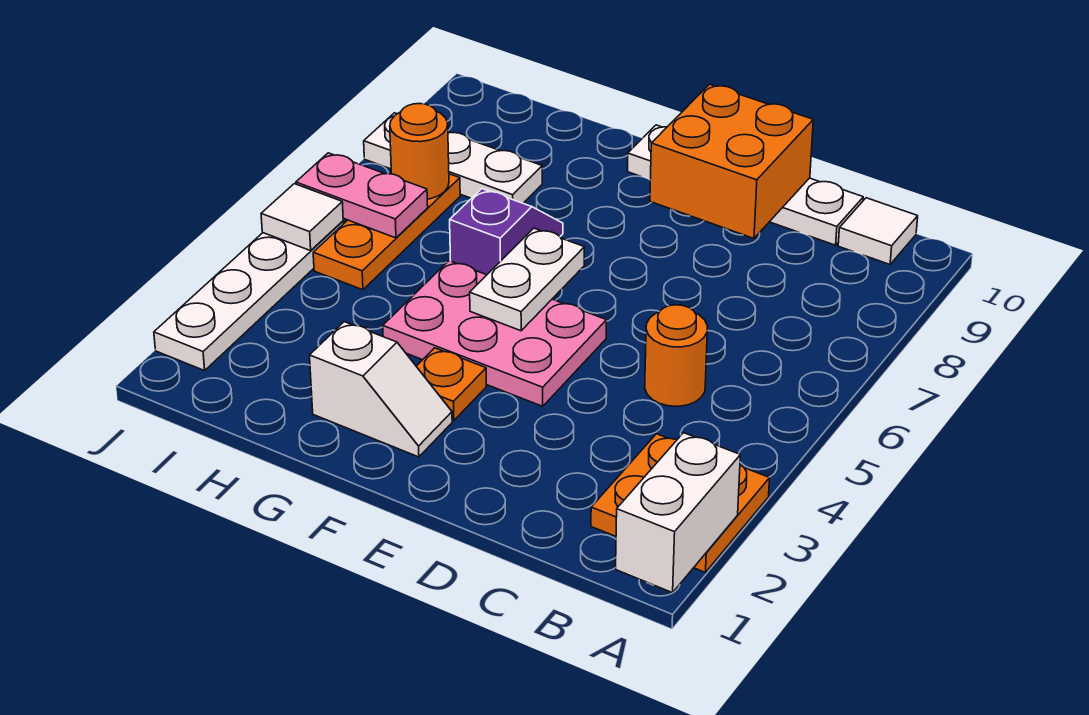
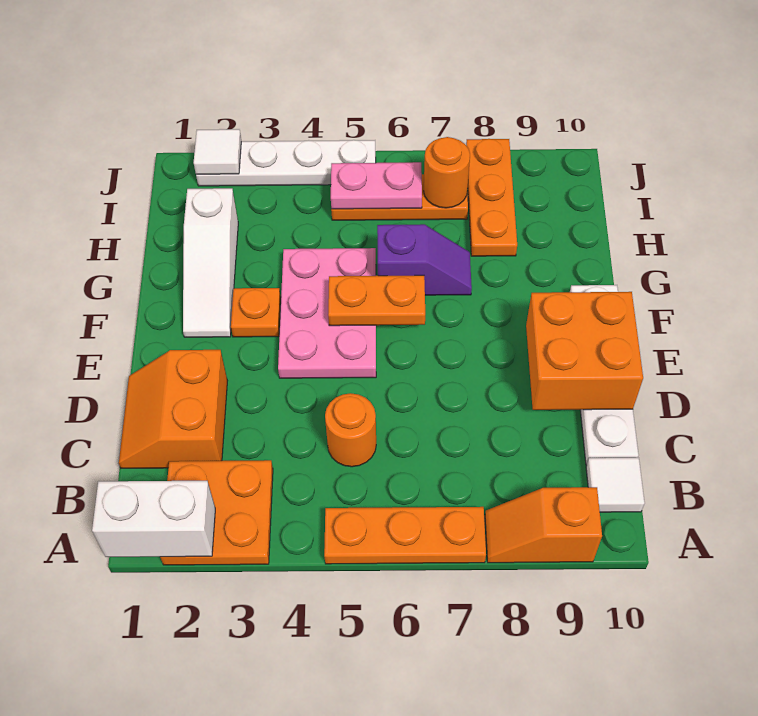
none -> orange 1x3 plate [324,507,486,564]
none -> orange 1x2 slope [485,487,602,563]
none -> orange 2x2 slope [119,350,227,468]
white 1x2 slope [310,322,452,457] -> white 1x3 slope [183,188,238,337]
white 1x2 plate [470,228,584,331] -> orange 1x2 plate [328,275,425,326]
white 1x3 plate [364,113,542,203] -> orange 1x3 plate [466,139,517,256]
pink 1x2 plate [296,153,428,238] -> pink 1x2 plate turned to [331,162,422,209]
white 1x1 tile [261,184,343,251] -> white 1x1 tile moved to [194,129,241,174]

